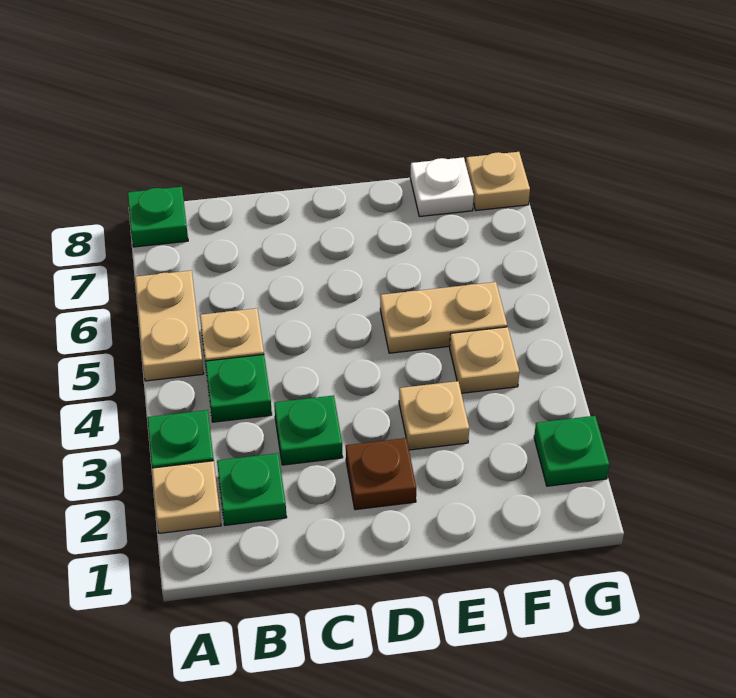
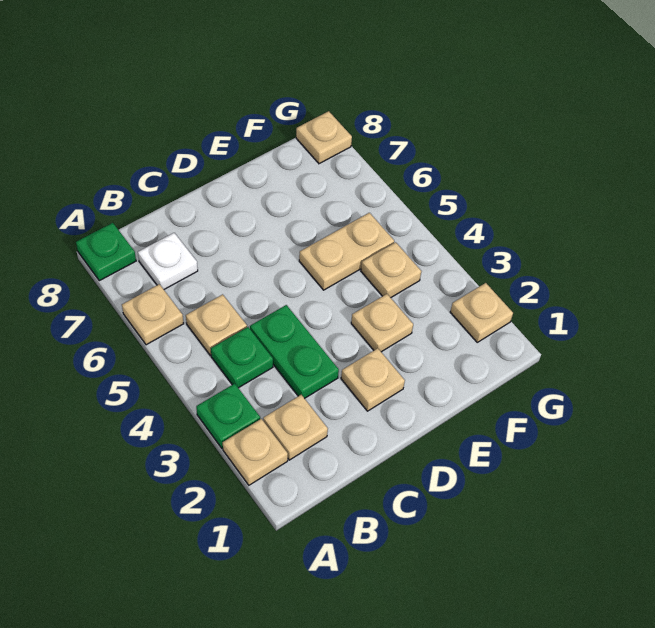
tan 1x2 plate [135,271,204,381] -> tan 1x1 plate [122,284,184,345]
green 1x1 plate [217,453,287,525] -> tan 1x1 plate [263,395,328,460]
green 1x1 plate [274,395,343,465] -> green 1x2 plate [250,305,339,398]
brown 1x1 plate [346,438,416,510] -> tan 1x1 plate [341,348,405,411]
white 1x1 plate [410,157,474,217] -> white 1x1 plate moved to [138,233,198,289]
green 1x1 plate [534,416,609,486] -> tan 1x1 plate [450,283,513,342]

